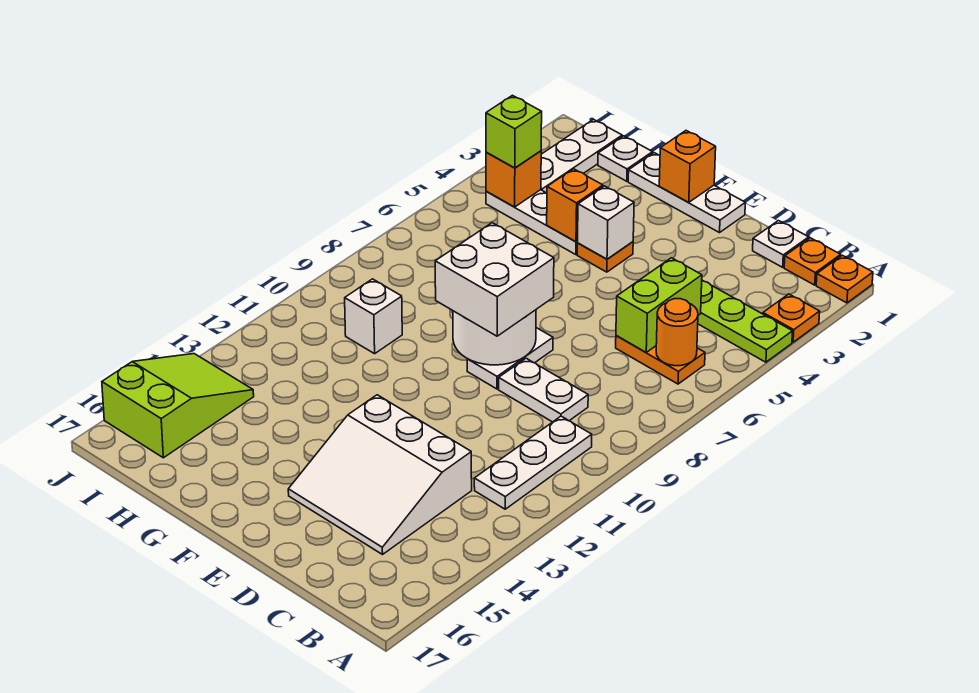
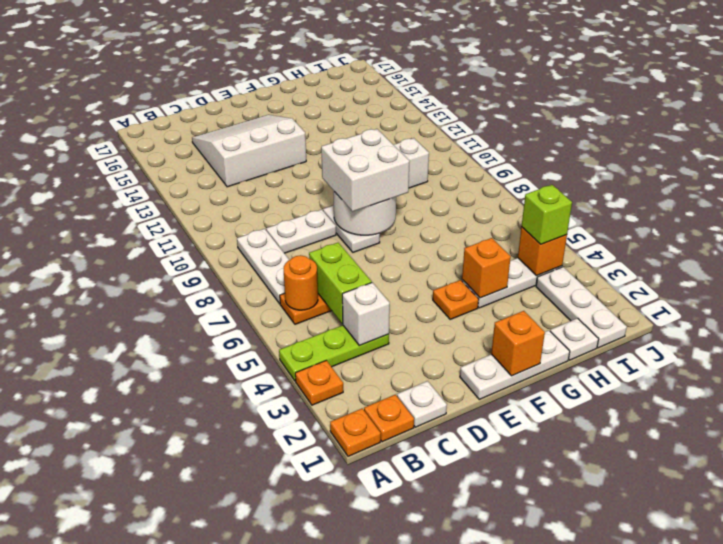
white 1x3 plate [474,416,592,509] -> white 1x3 plate moved to [237,229,289,304]
white 1x1 brick [578,186,634,259] -> white 1x1 brick moved to [342,282,390,346]
lime 2x3 slope [102,354,254,458] -> none

